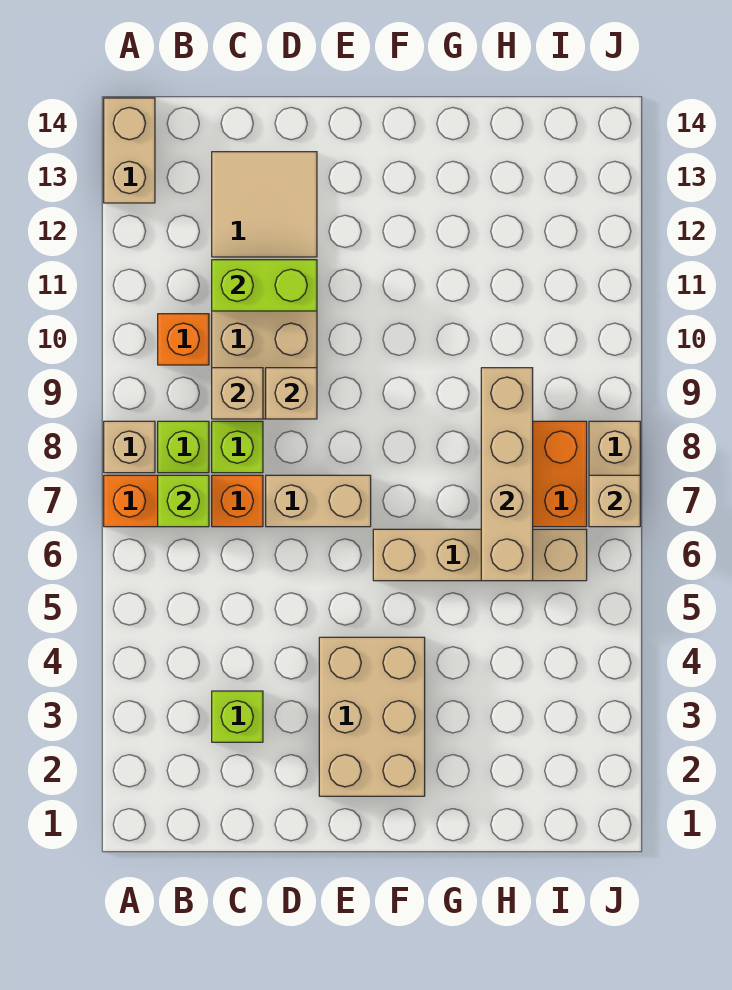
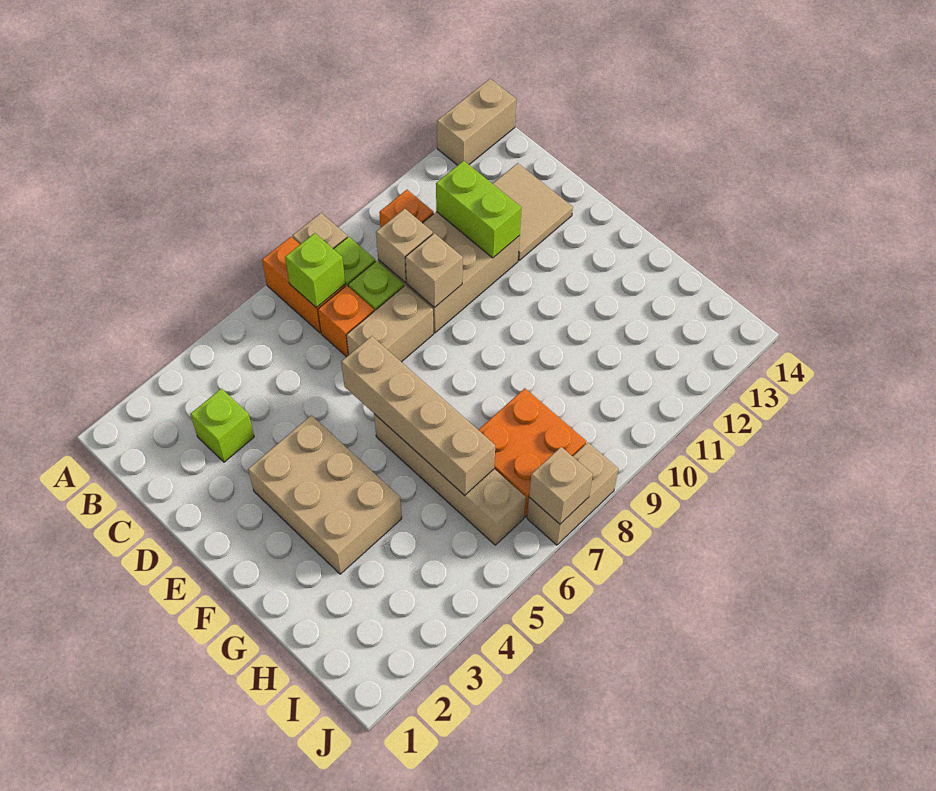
tan 1x2 brick [266,475,371,527] -> tan 1x2 brick turned to [346,286,434,362]
tan 2x3 brick [319,637,425,796] -> tan 2x3 brick turned to [248,415,402,574]
tan 1x4 brick [481,368,533,581] -> tan 1x4 brick turned to [341,336,495,495]

